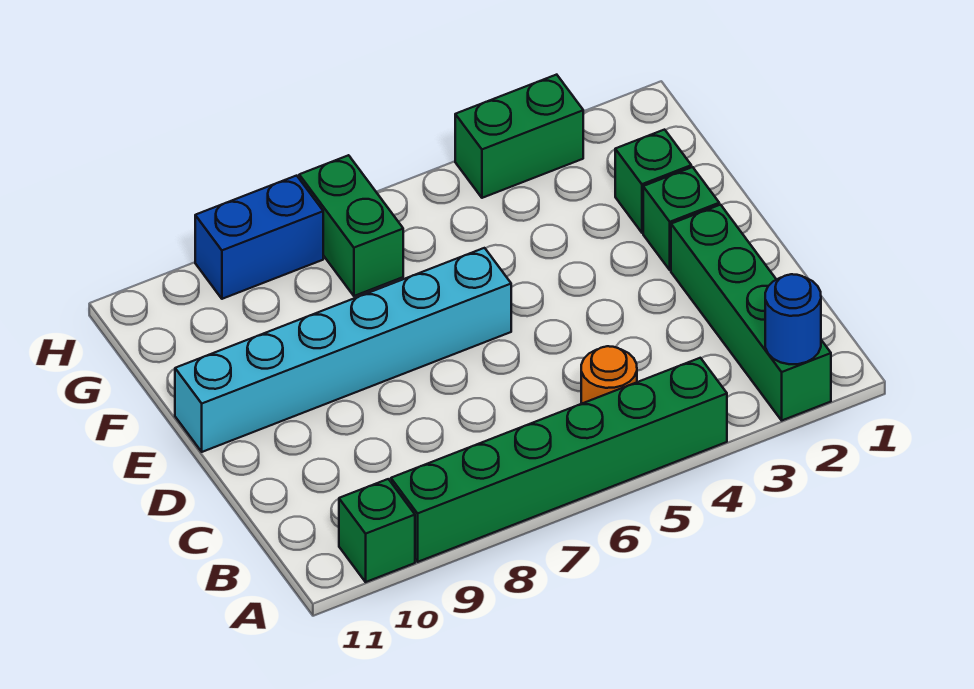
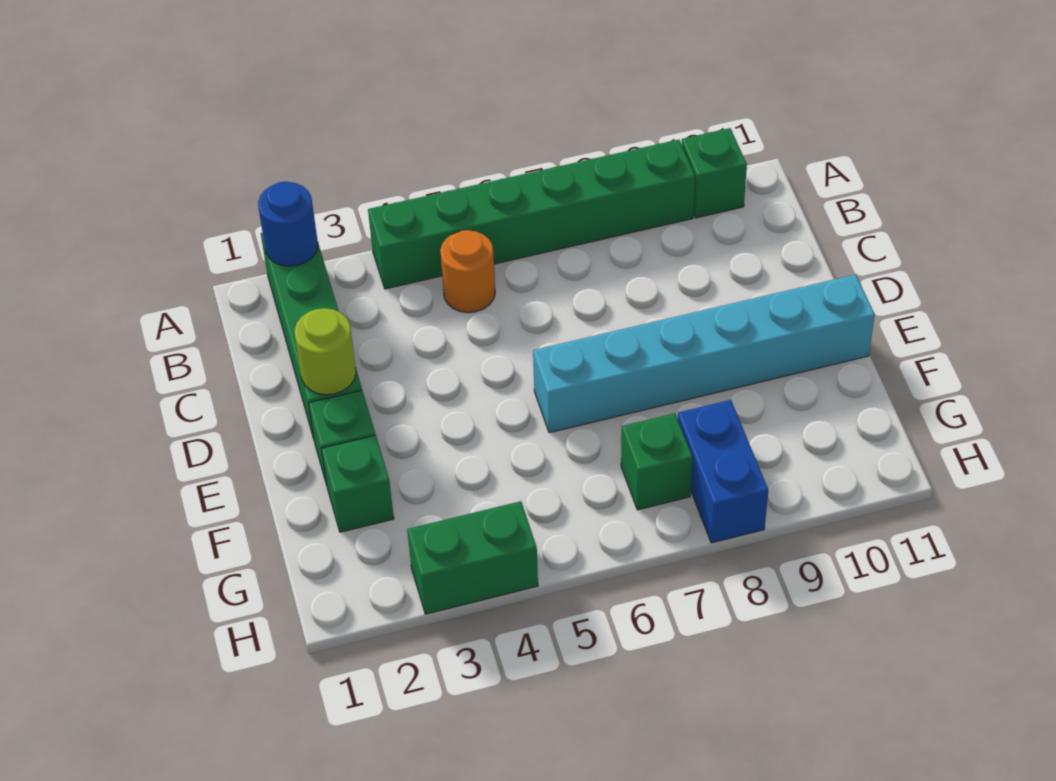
none -> lime 1x1 round brick [295,308,356,395]
green 1x2 brick [299,155,403,296] -> green 1x1 brick [621,413,692,510]
blue 1x2 brick [195,176,323,299] -> blue 1x2 brick turned to [678,400,768,543]

